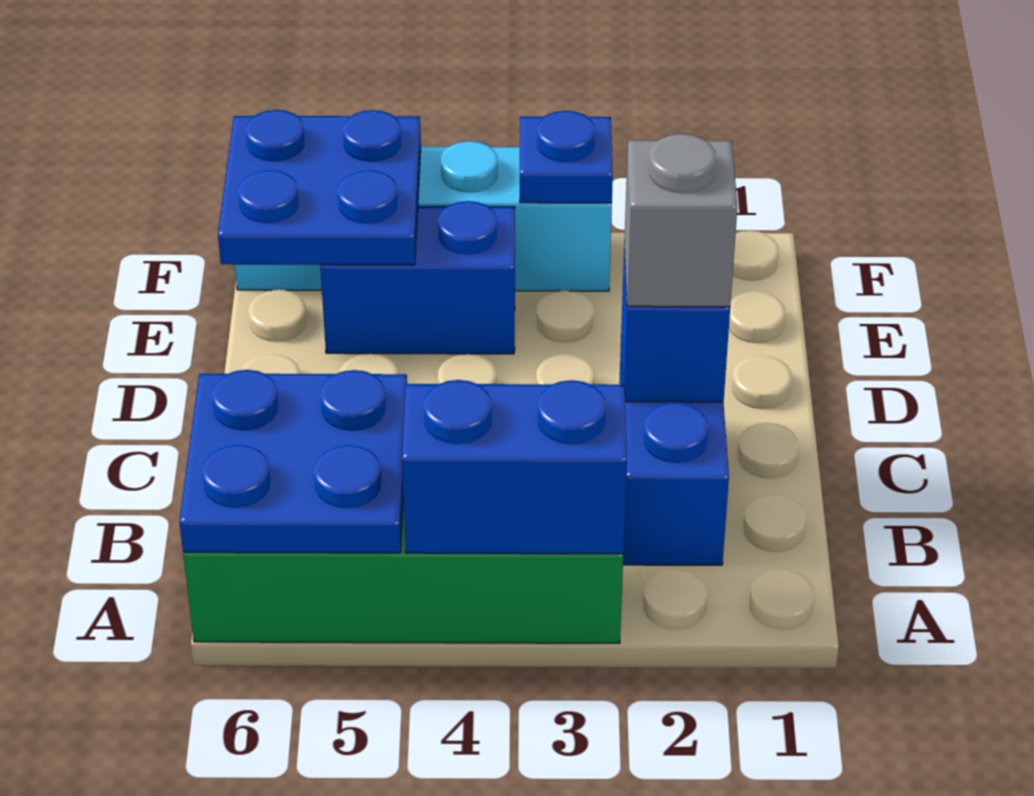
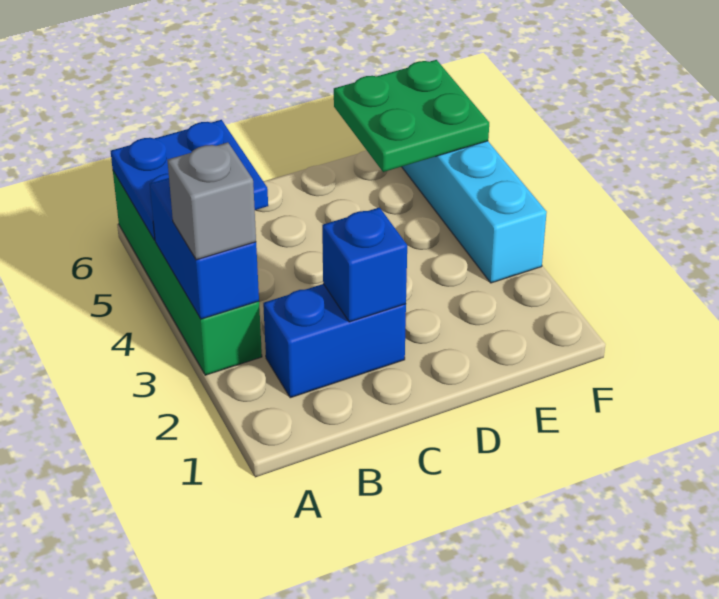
grey 1x1 brick [624,134,737,307] -> grey 1x1 brick moved to [167,142,256,260]
blue 1x2 brick [320,201,515,354] -> none
blue 2x2 plate [218,110,421,265] -> green 2x2 plate [334,60,489,172]
blue 1x1 plate [520,111,613,203] -> none

